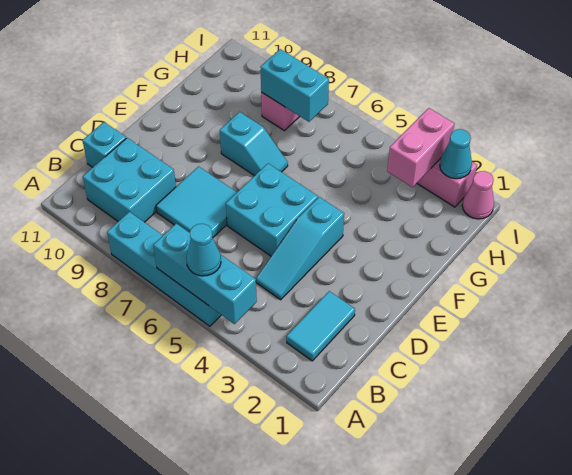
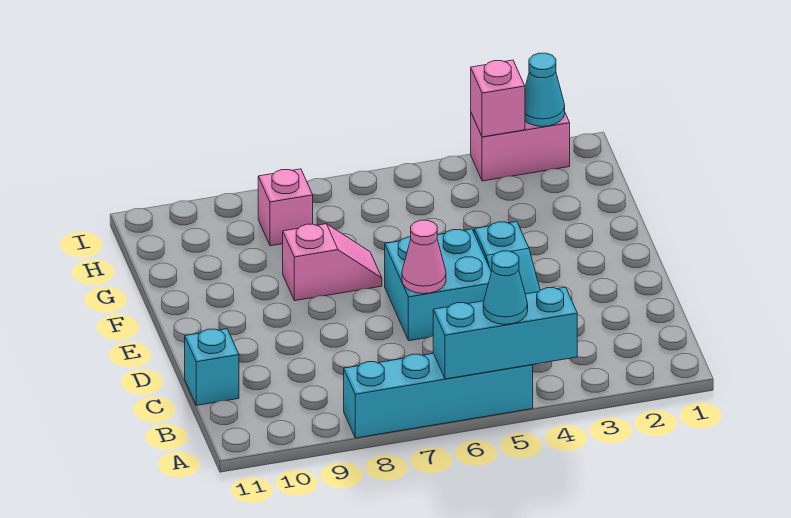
cyan 1x2 tile [286,291,355,361] -> none
cyan 2x2 brick [83,138,176,222] -> none
cyan 2x2 tile [156,167,237,238] -> none
cyan 1x2 slope [220,112,288,176] -> pink 1x2 slope [283,224,382,301]
pink 1x2 brick [387,108,454,187] -> pink 1x1 brick [471,60,525,137]
cyan 1x2 brick [261,49,329,122] -> none
pink 1x1 cone [462,171,494,219] -> pink 1x1 cone moved to [402,220,446,294]

